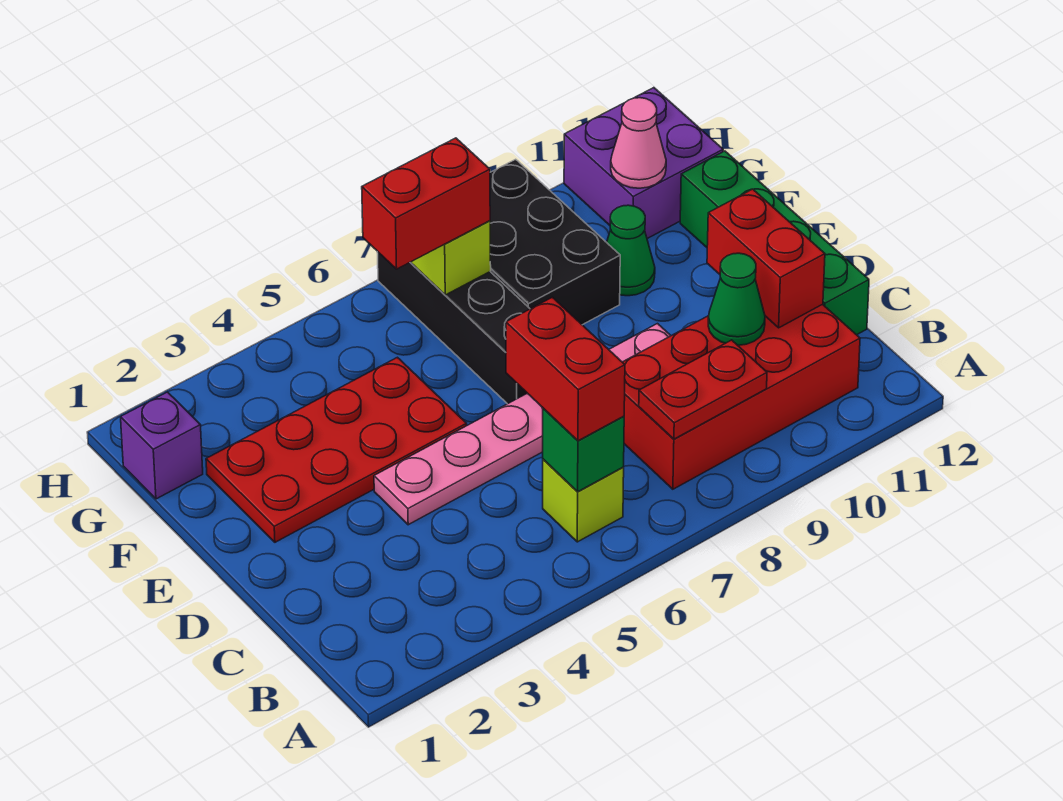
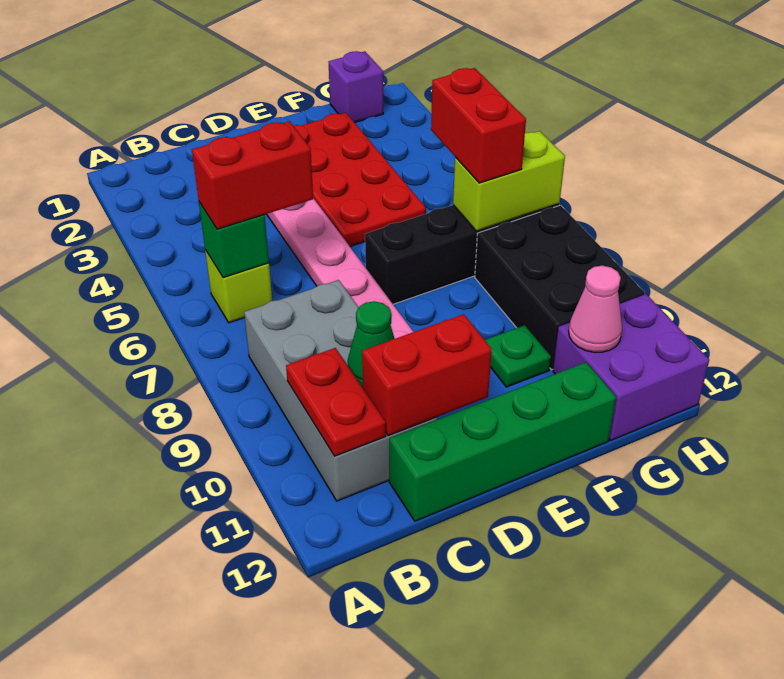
red 2x4 brick [623,304,860,489] -> grey 2x4 brick [244,280,438,501]
red 1x2 plate [639,340,767,439] -> red 1x2 plate moved to [286,348,386,456]
black 2x3 brick [490,159,620,325] -> black 2x3 brick turned to [475,205,645,370]
green 1x1 cone [607,205,655,296] -> green 1x1 plate [485,325,551,387]

